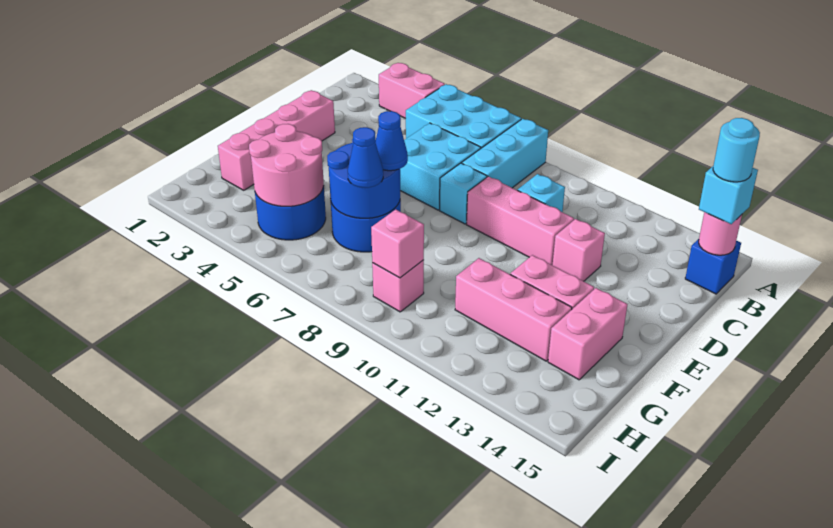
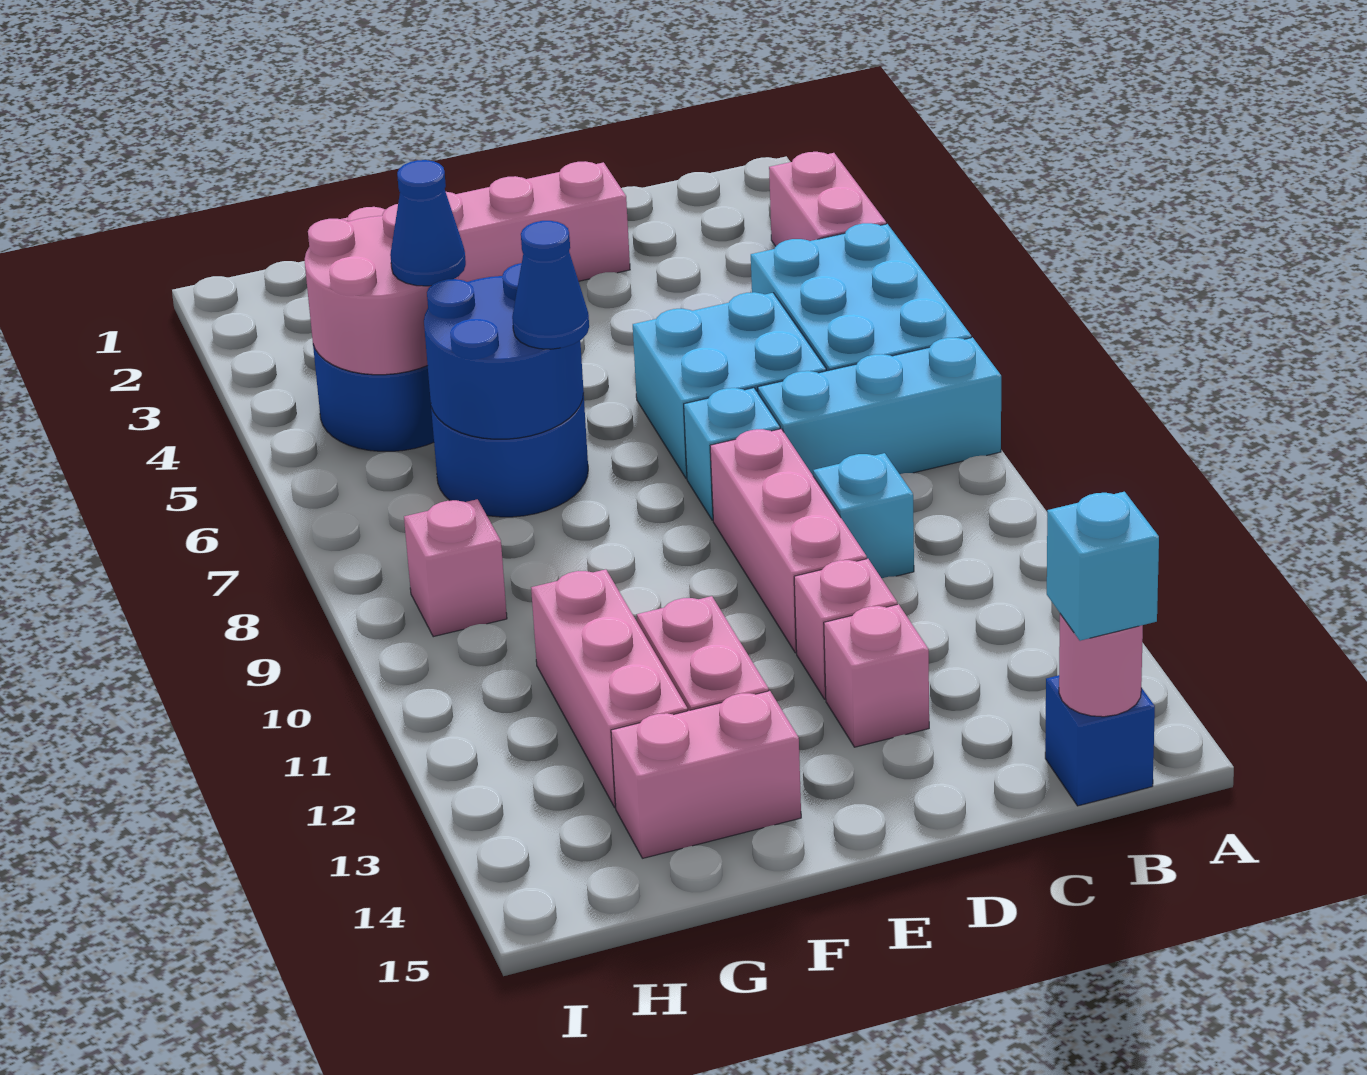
cyan 1x1 round brick [713,118,760,182] -> none
blue 1x1 cone [348,127,383,188] -> blue 1x1 cone moved to [390,160,466,286]
pink 1x1 brick [371,210,424,278] -> pink 1x1 brick moved to [824,604,929,747]

